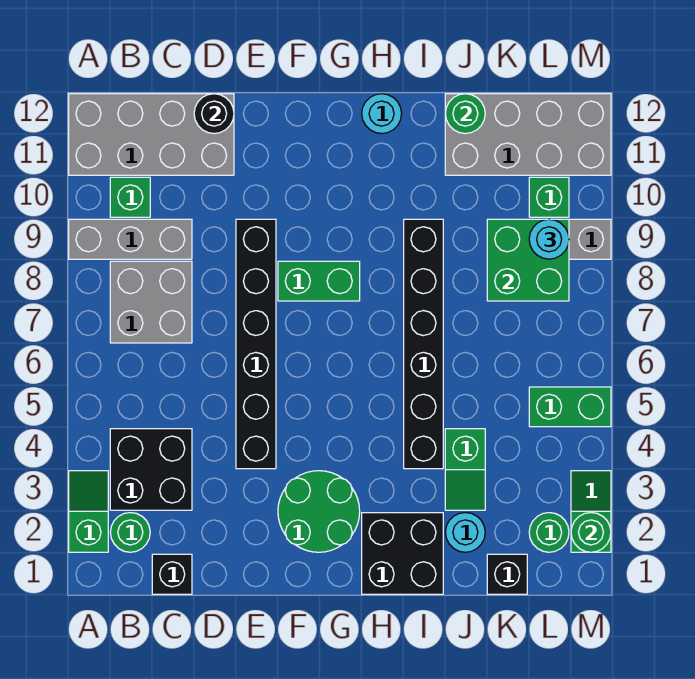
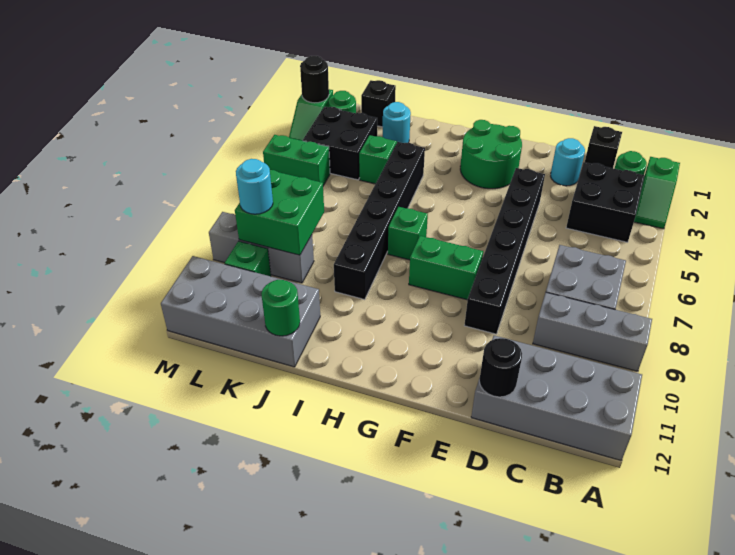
green 1x1 brick [110,177,150,217] -> green 1x1 brick moved to [388,207,428,260]
black 2x2 brick [362,513,443,594] -> black 2x2 brick moved to [303,107,377,180]
cyan 1x1 round brick [362,94,402,134] -> cyan 1x1 round brick moved to [551,138,585,186]
green 1x1 round brick [571,513,611,552] -> black 1x1 round brick [300,56,329,103]

